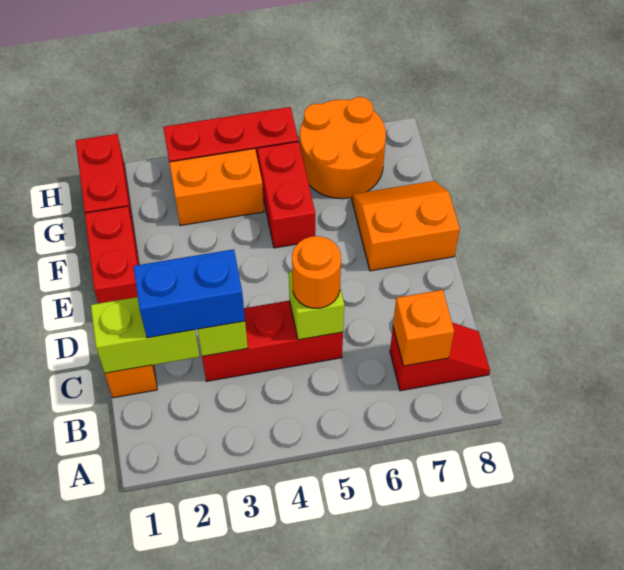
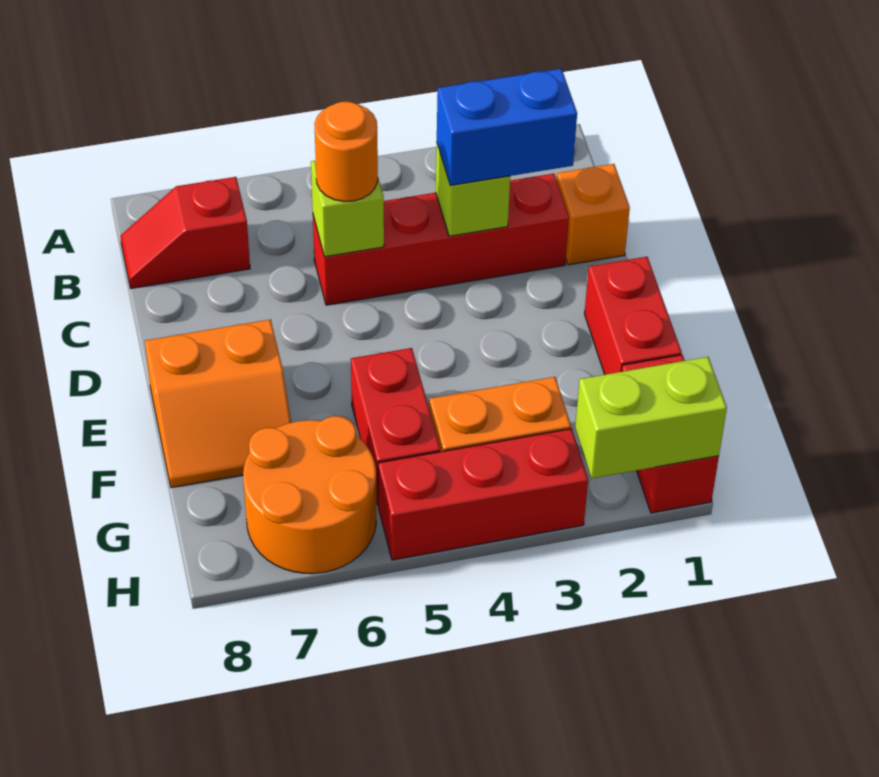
orange 1x1 brick [393,290,454,366] -> none
lime 1x2 brick [91,297,200,373] -> lime 1x2 brick moved to [575,357,727,478]
red 1x3 brick [202,300,343,381] -> red 1x4 brick [313,174,569,305]

